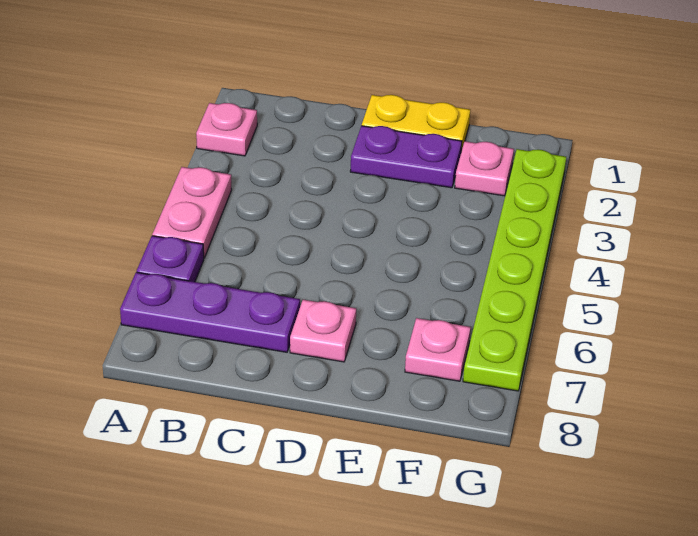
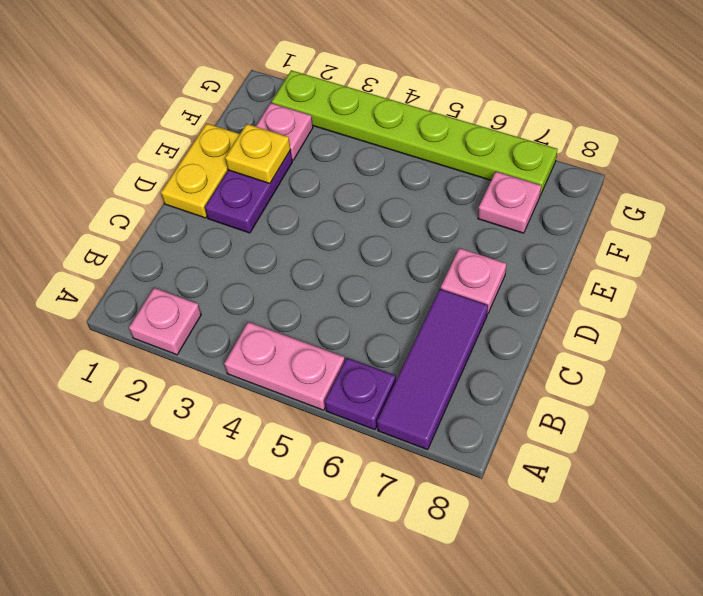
purple 1x3 plate [120,272,300,352] -> purple 1x3 tile [377,289,488,450]
none -> yellow 1x1 plate [225,124,291,184]

